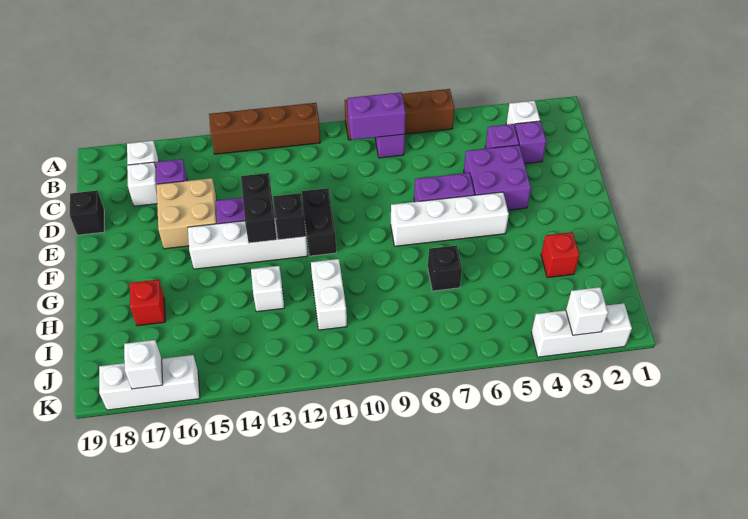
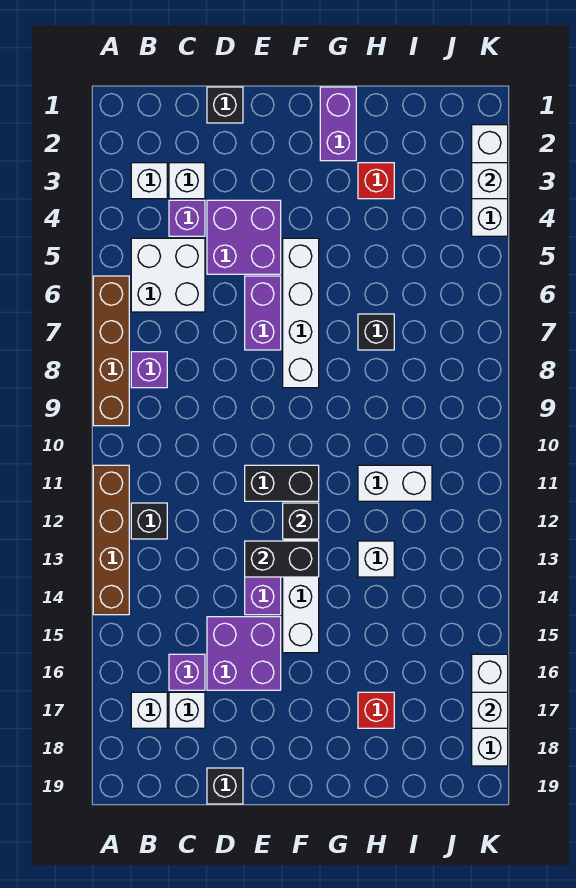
none -> white 2x2 brick [131,238,205,312]
purple 1x2 brick [347,92,406,140] -> purple 1x2 brick moved to [320,87,356,161]
none -> black 1x1 brick [131,503,167,539]
purple 1x1 brick [515,121,546,164] -> white 1x1 brick [169,163,205,199]
none -> black 1x1 brick [207,87,243,123]
tan 2x2 brick [157,178,217,249] -> purple 2x2 brick [207,617,281,690]

